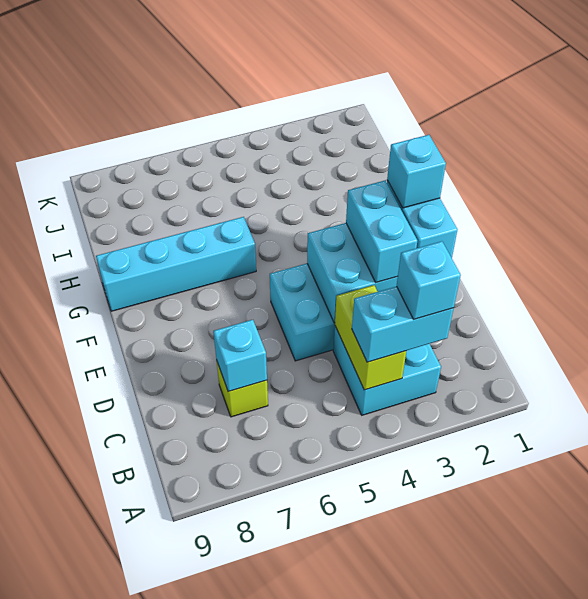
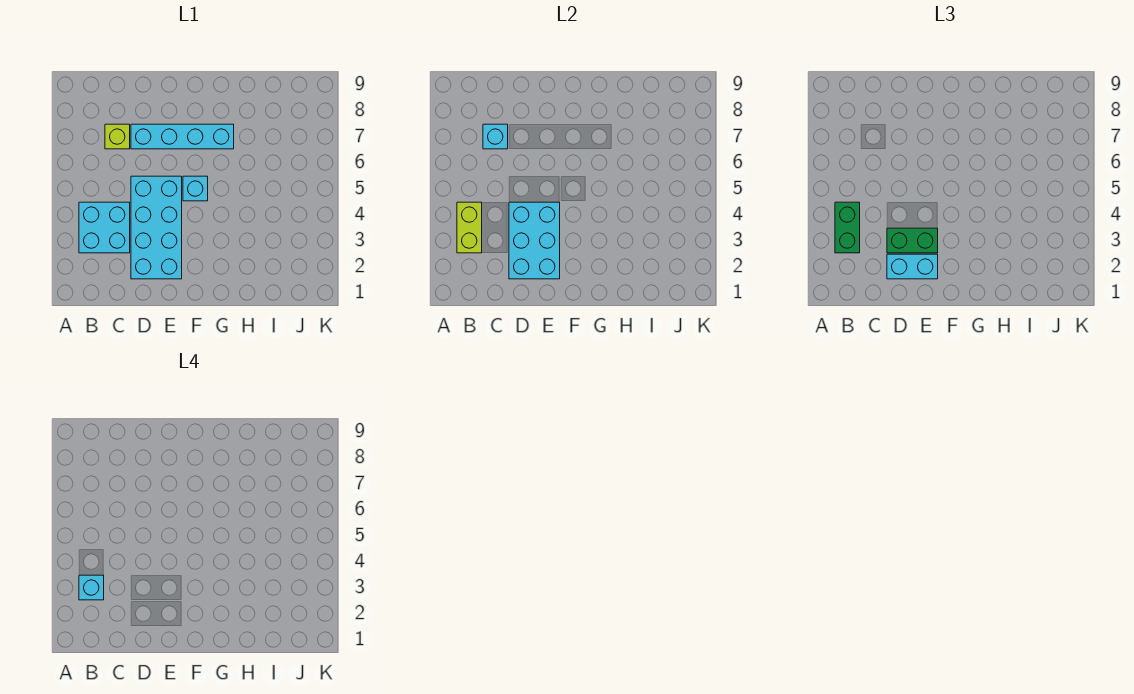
cyan 1x2 brick [352,286,454,362] -> green 1x2 brick [835,202,860,253]
lime 1x2 brick [335,285,406,390] -> lime 1x2 brick turned to [457,202,482,253]
cyan 1x2 brick [346,181,417,282] -> green 1x2 brick [887,228,938,253]
cyan 1x1 brick [387,135,446,208] -> cyan 1x1 brick moved to [183,176,208,201]
cyan 1x4 brick [96,217,256,311] -> cyan 1x4 brick turned to [131,124,234,149]

